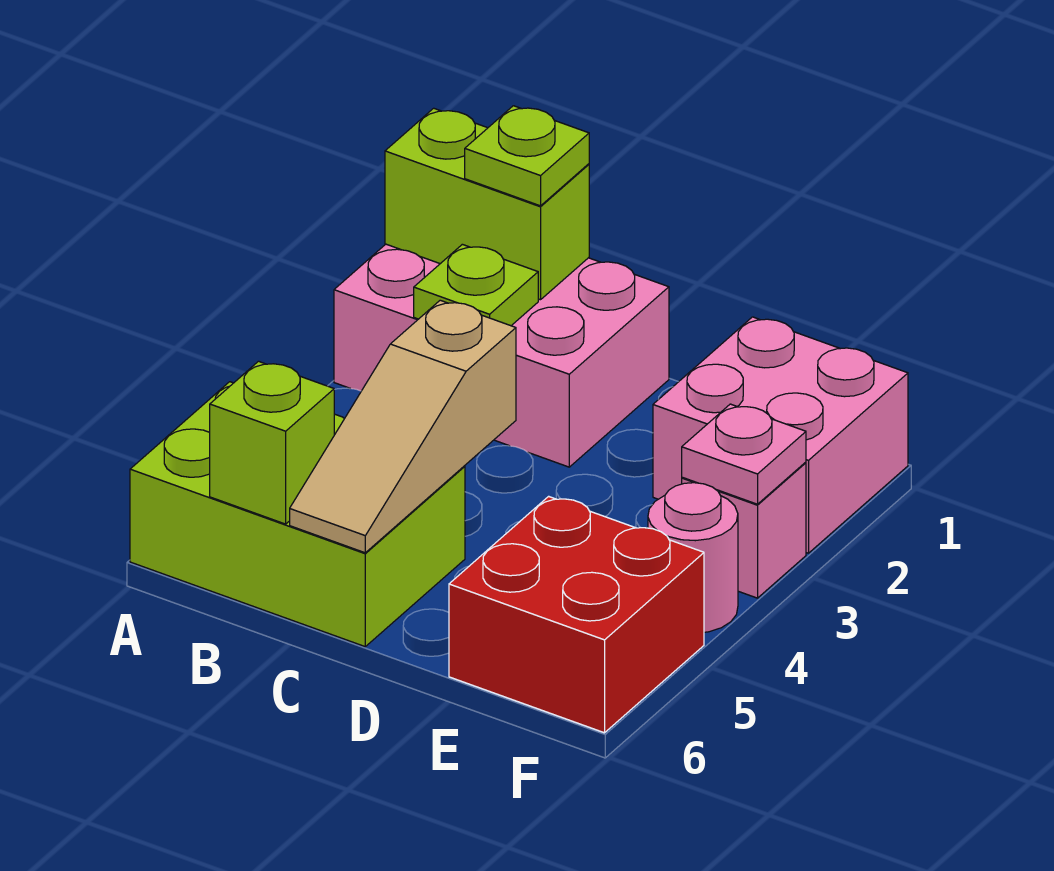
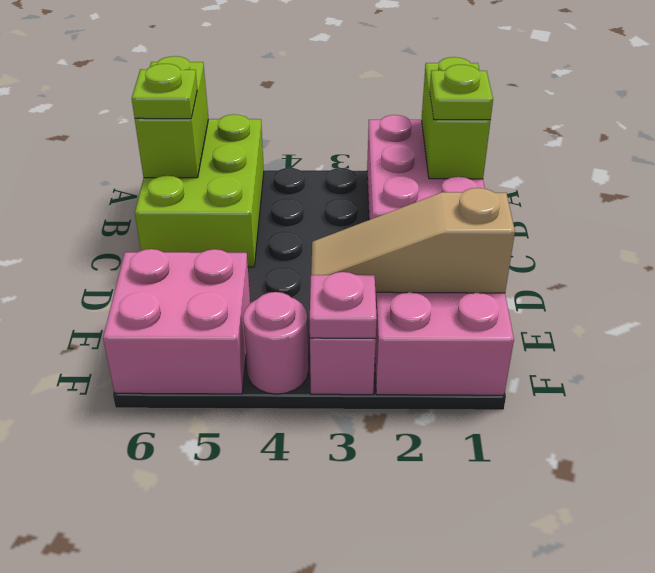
lime 1x1 plate [414,244,538,326] -> lime 1x1 plate moved to [132,64,197,119]
lime 1x1 brick [210,361,334,524] -> lime 1x2 brick [135,56,209,178]
tan 1x3 slope [290,300,516,553] -> tan 1x3 slope moved to [311,188,515,293]
red 2x2 brick [449,496,704,733] -> pink 2x2 brick [103,249,250,394]

